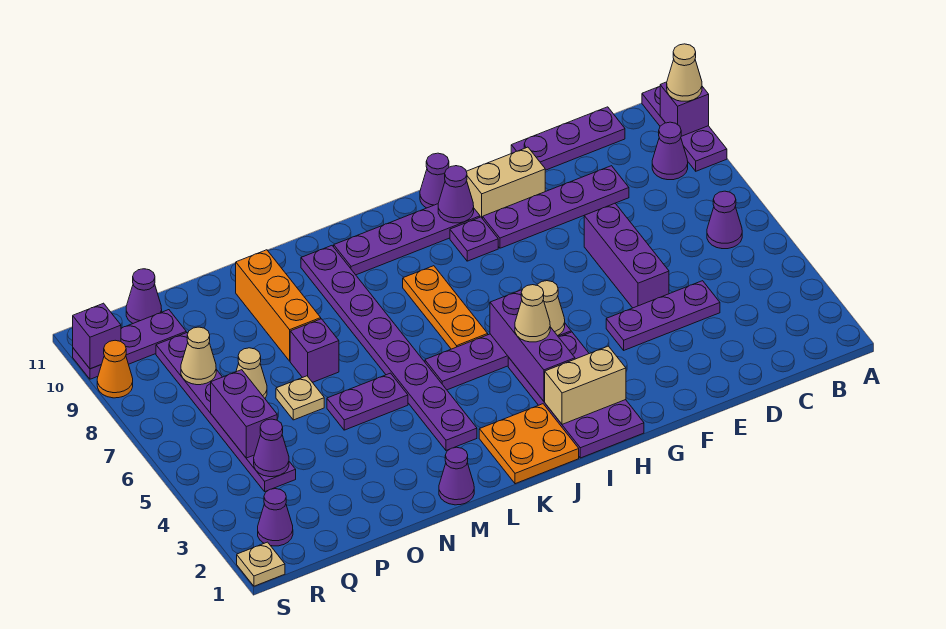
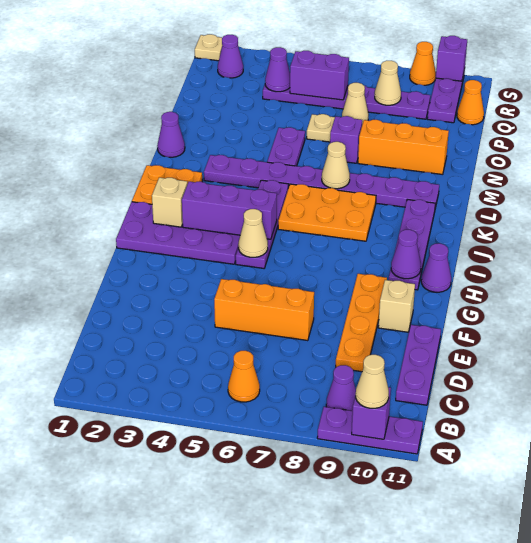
purple 1x1 cone [707,191,742,249] -> orange 1x1 cone [228,351,260,402]
purple 1x3 plate [606,281,720,350] -> none
purple 1x4 plate [483,166,629,248] -> orange 1x4 plate [336,274,387,372]
purple 1x3 brick [584,203,669,308] -> orange 1x3 brick [214,279,314,341]
tan 1x2 brick [466,147,545,219] -> tan 1x1 brick [378,280,415,332]
tan 1x2 brick [545,346,626,424] -> tan 1x1 brick [152,178,187,227]
purple 1x1 plate [450,217,498,261] -> none
tan 1x1 cone [515,285,550,342] -> tan 1x1 cone moved to [322,142,350,189]
orange 1x3 plate [403,266,488,349] -> orange 2x3 plate [278,184,376,241]
purple 1x1 cone [126,269,162,323] -> orange 1x1 cone [457,80,484,125]

